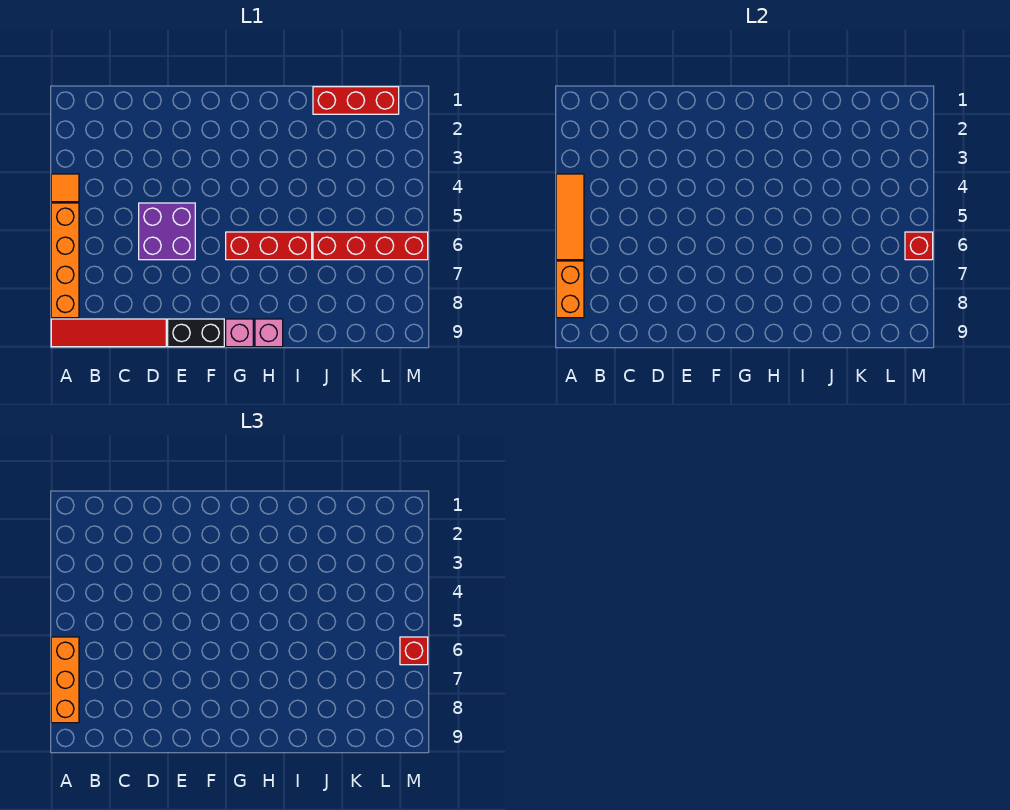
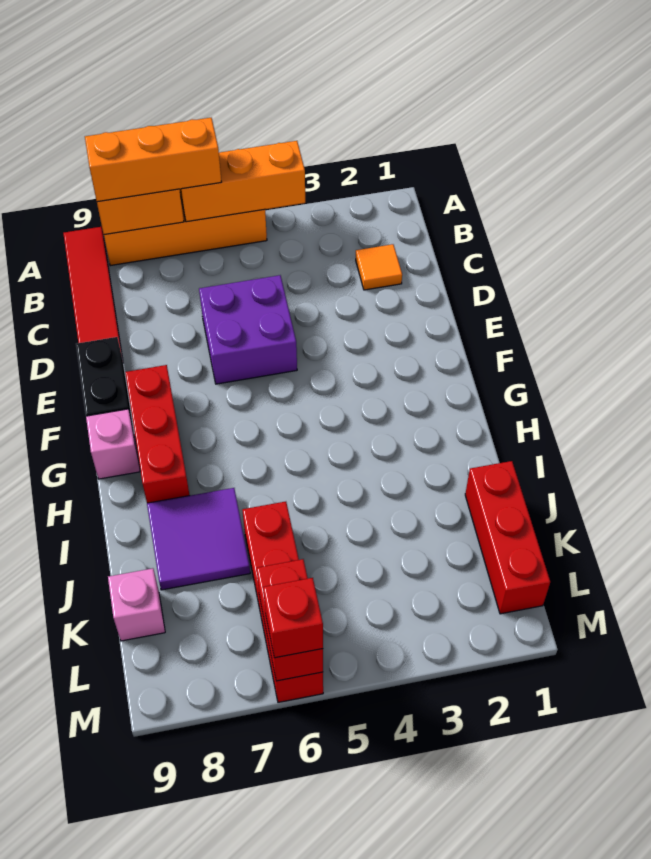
orange 1x1 tile [51,174,79,202] -> orange 1x1 tile moved to [356,244,402,290]
orange 1x3 tile [556,174,584,260] -> orange 1x3 brick [180,141,305,222]
red 1x3 brick [226,232,312,260] -> red 1x3 brick moved to [125,365,190,503]
pink 1x1 brick [255,319,283,347] -> pink 1x1 brick moved to [108,568,165,641]
none -> purple 2x2 tile [147,488,250,590]
red 1x1 brick [905,232,933,260] -> red 1x2 brick [257,559,323,681]

